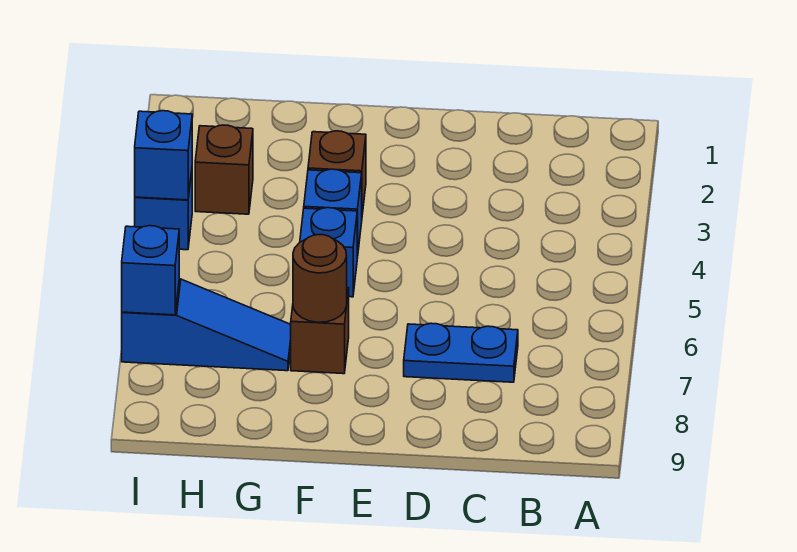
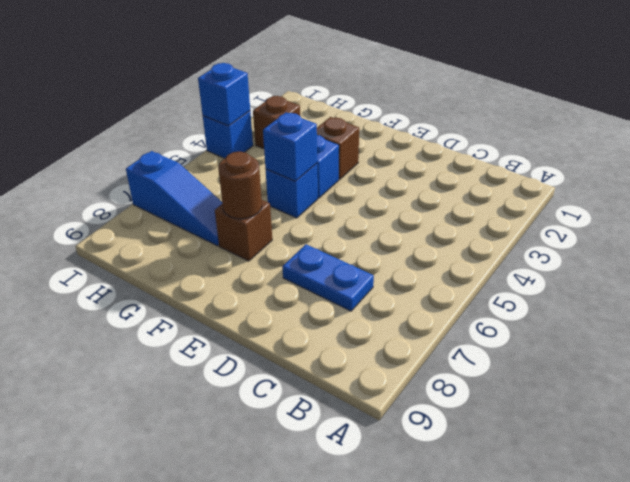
blue 1x1 brick [122,226,179,315] -> blue 1x1 brick moved to [263,112,317,181]

